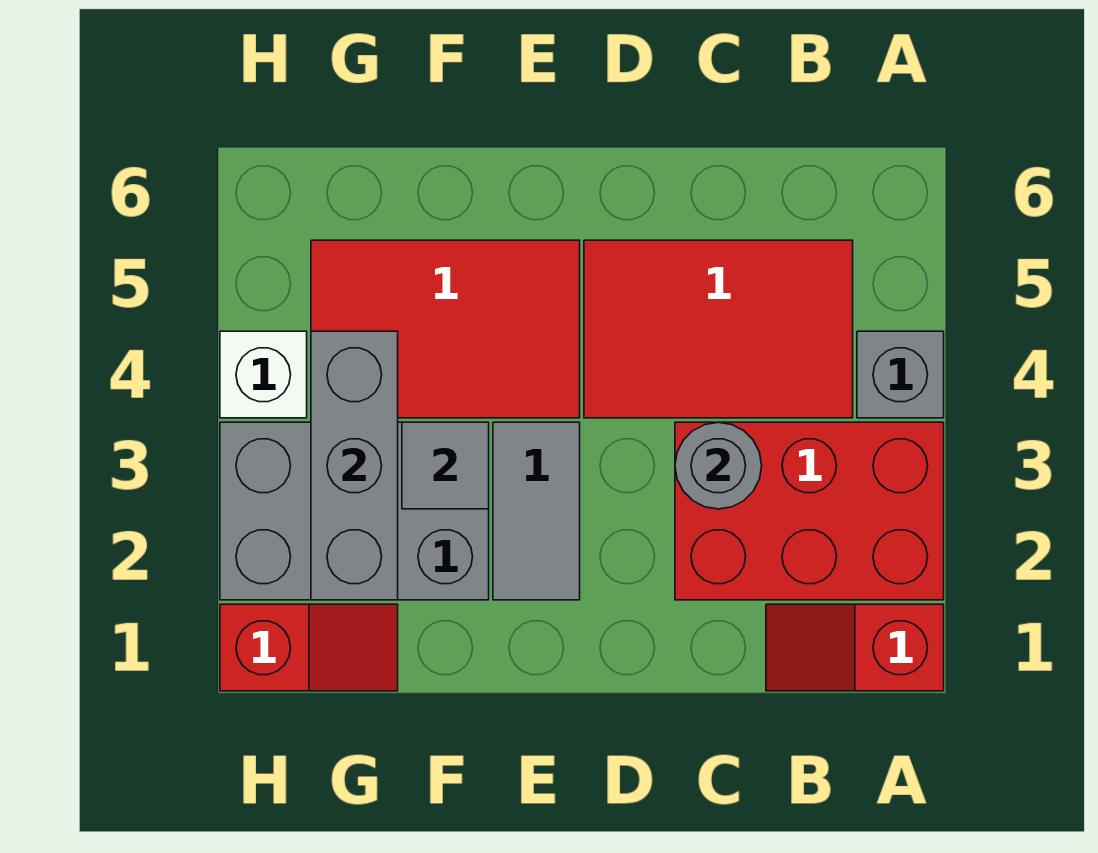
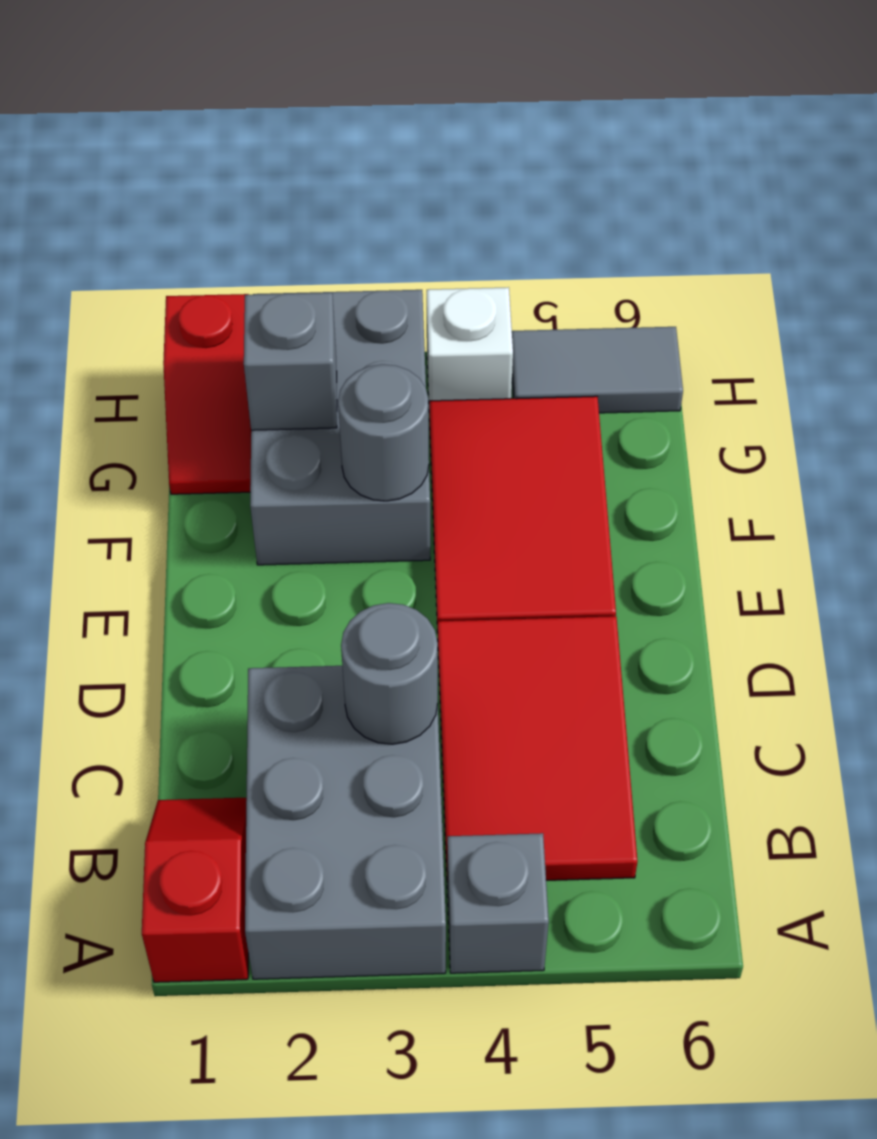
red 2x3 brick [675,422,944,600] -> grey 2x3 brick [245,666,446,979]
grey 1x2 tile [493,422,580,600] -> grey 1x2 tile moved to [512,327,683,413]
grey 1x1 tile [402,422,489,509] -> grey 1x1 round brick [338,364,429,501]
grey 1x3 brick [311,331,398,600] -> grey 1x1 brick [244,293,337,430]

